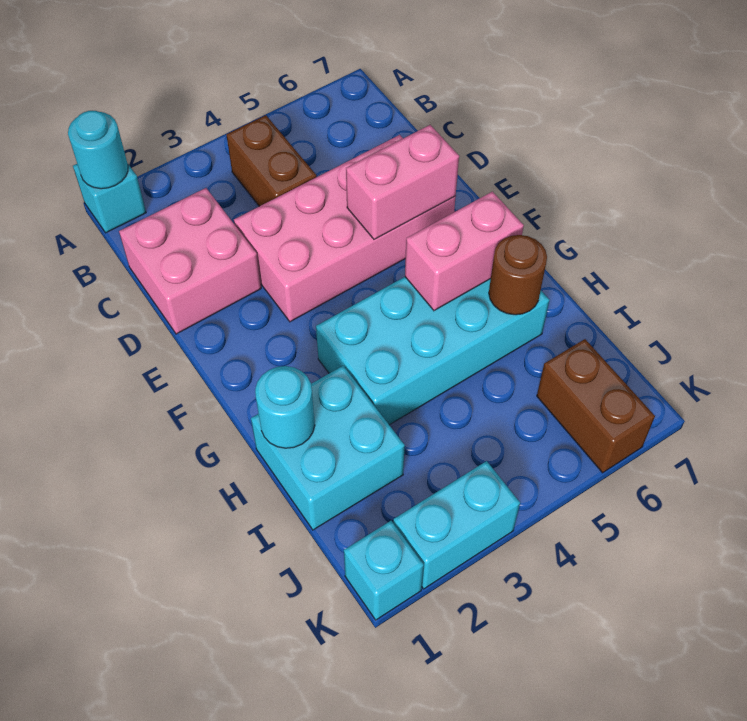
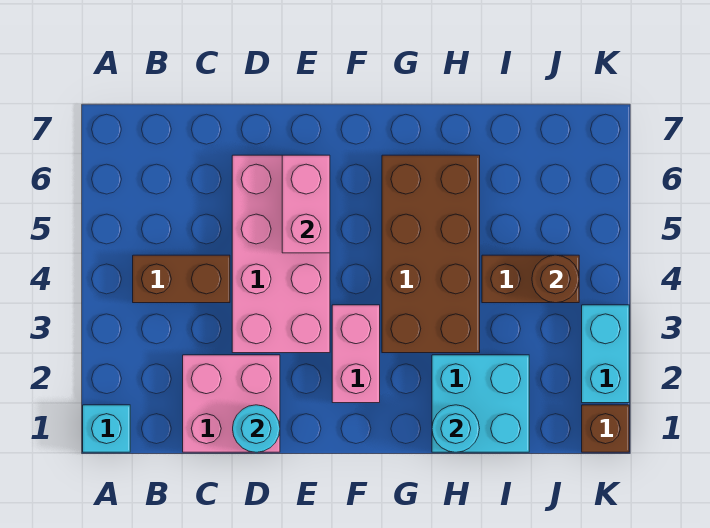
cyan 1x1 round brick [68,111,128,189] -> cyan 1x1 round brick moved to [233,405,280,452]
cyan 2x4 brick [316,277,549,425] -> brown 2x4 brick [382,155,480,353]
pink 1x2 brick [405,192,524,311] -> pink 1x2 brick moved to [332,305,380,403]
brown 1x1 round brick [489,235,547,315] -> brown 1x1 round brick moved to [532,255,579,303]
brown 1x2 brick [537,339,655,473] -> brown 1x2 brick moved to [482,255,579,303]
cyan 1x1 brick [344,521,424,620] -> brown 1x1 brick [582,405,629,452]

